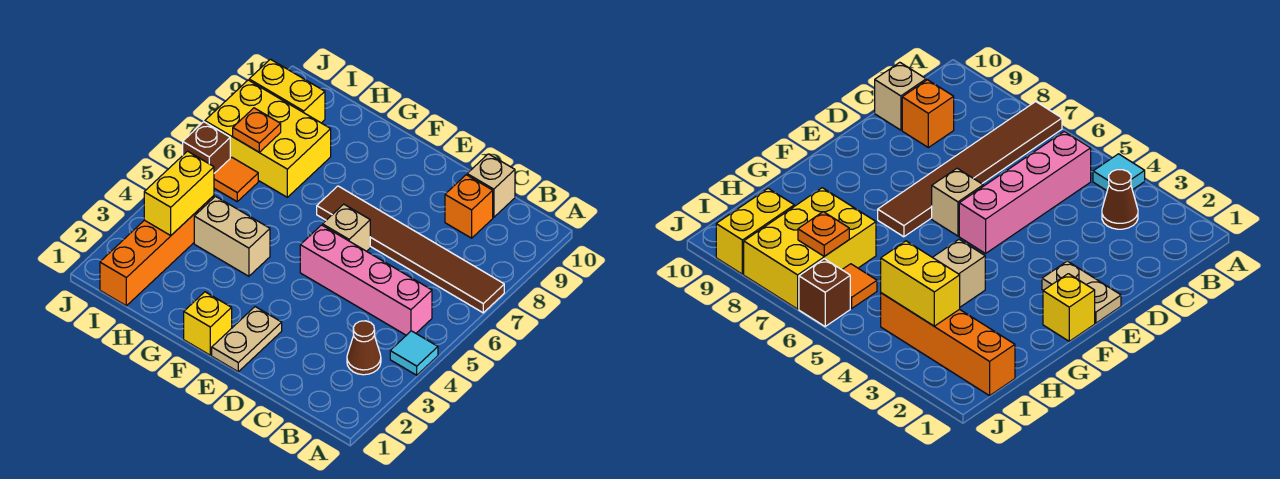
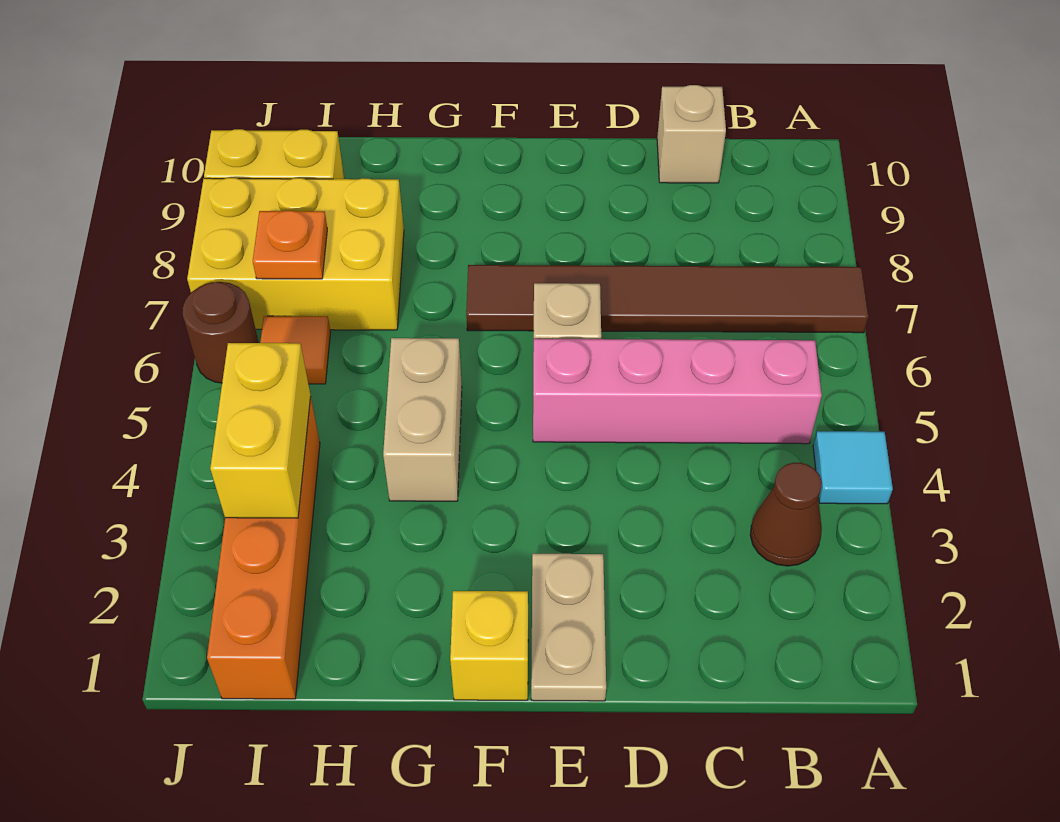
orange 1x1 brick [445,175,493,238] -> none
tan 1x2 brick [194,196,270,276] -> tan 1x2 brick turned to [383,338,462,501]
brown 1x1 brick [183,122,230,173] -> brown 1x1 round brick [183,282,259,383]

